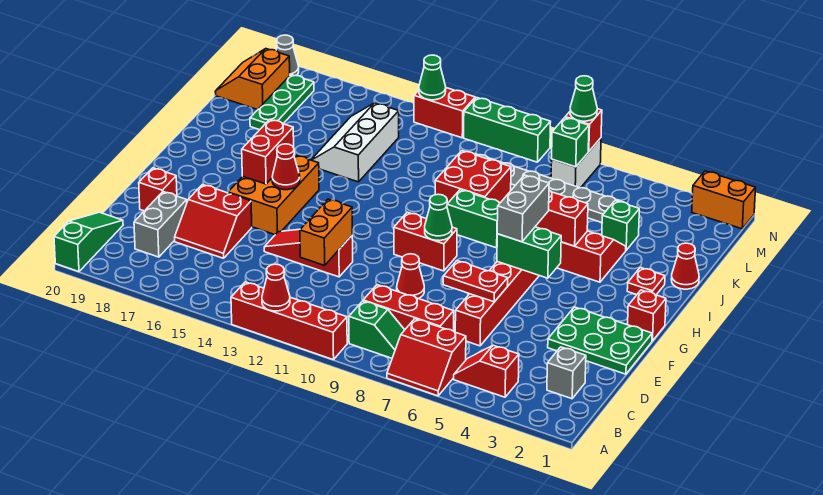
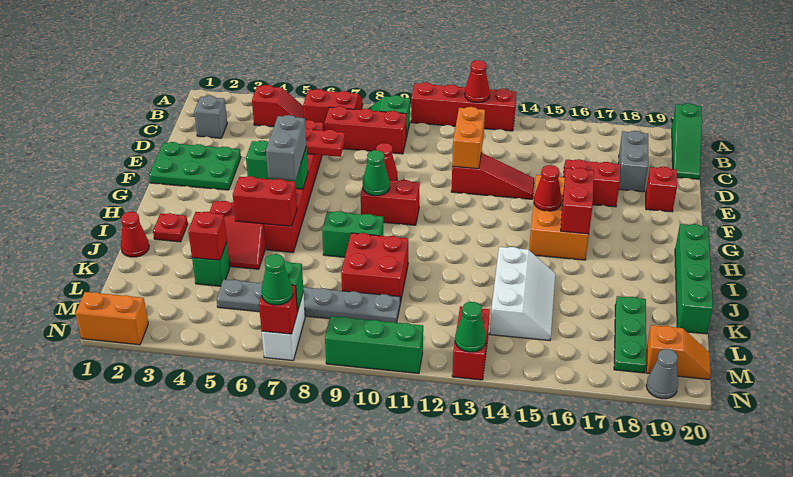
red 1x1 brick [628,290,666,341] -> red 1x1 brick moved to [188,212,227,260]
none -> green 1x4 brick [675,224,713,334]
orange 2x2 slope [215,49,290,110] -> orange 1x2 slope [646,325,711,379]
red 1x2 brick [414,88,475,138] -> red 1x2 brick turned to [452,306,490,380]

